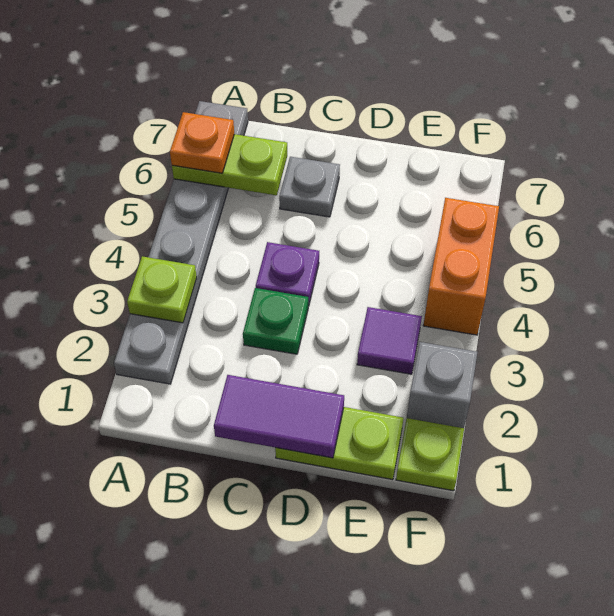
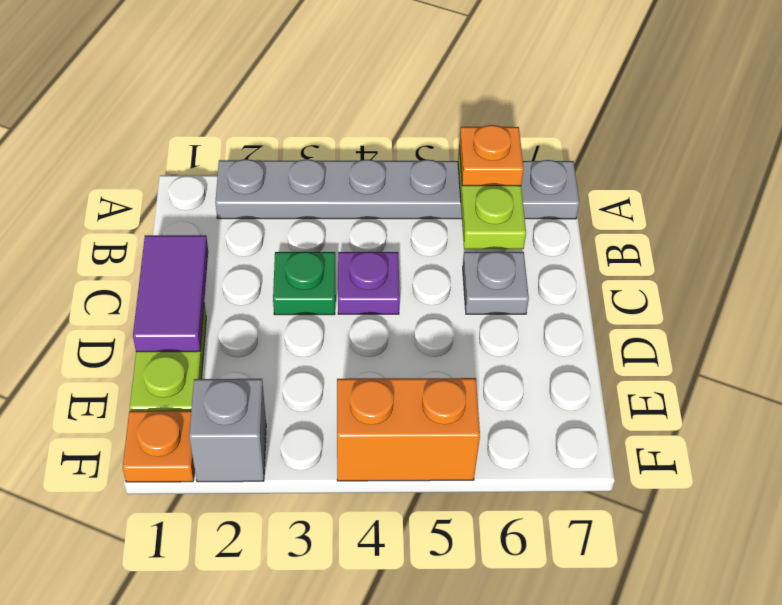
lime 1x1 plate [127,256,197,323] -> none
purple 1x1 tile [357,307,422,374] -> none
lime 1x1 plate [396,418,464,491] -> orange 1x1 plate [123,411,194,482]

